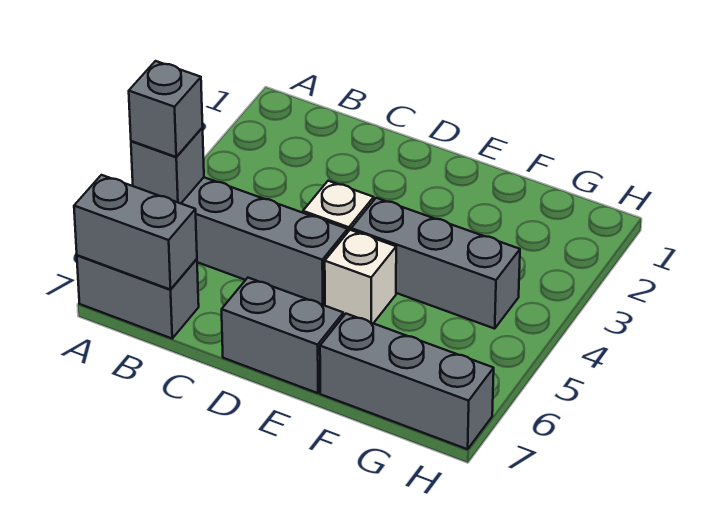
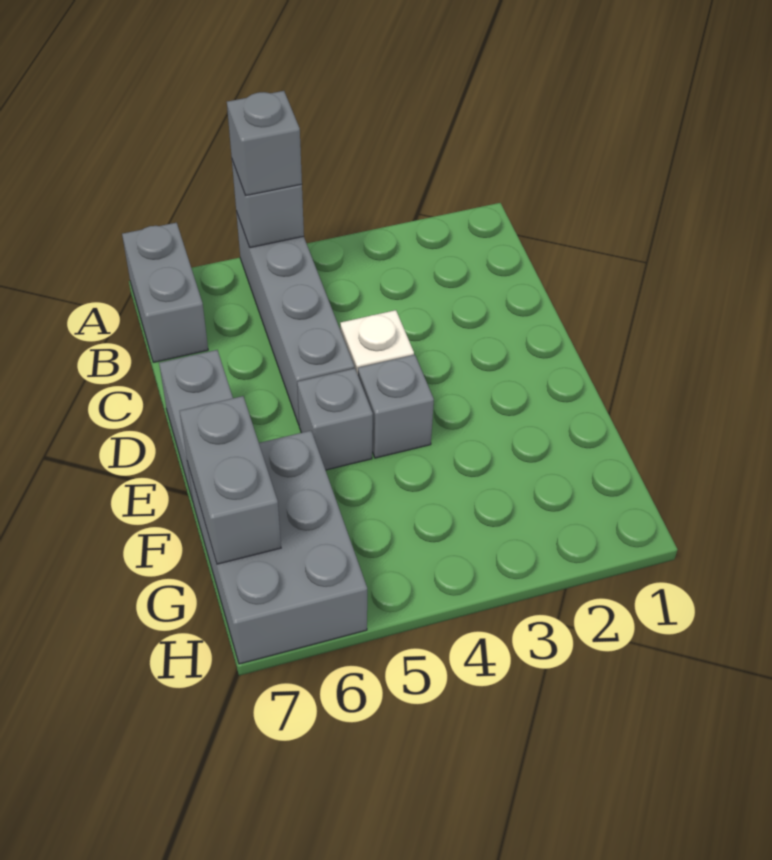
grey 1x2 brick [74,175,197,290] -> grey 1x2 brick moved to [180,396,281,564]
grey 1x3 brick [351,198,520,329] -> grey 1x1 brick [358,355,434,458]
white 1x1 brick [325,230,396,323] -> grey 1x1 brick [297,368,373,470]
grey 1x3 brick [320,314,494,449] -> grey 2x3 brick [187,431,367,664]

